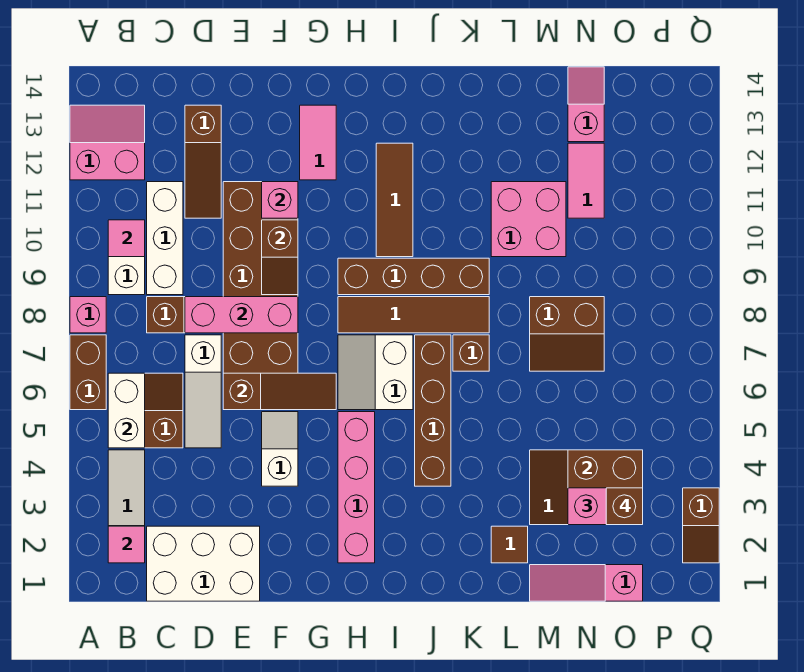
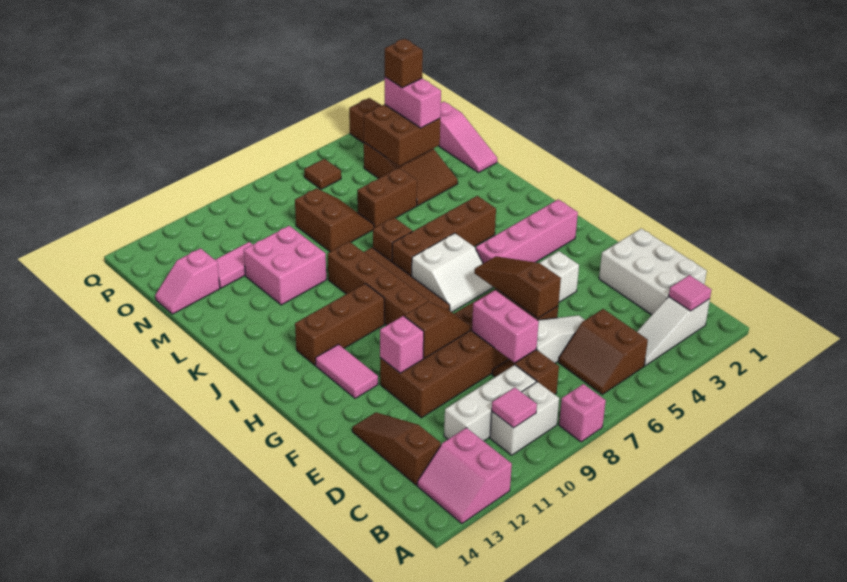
brown 1x2 brick [70,335,106,410] -> brown 1x2 brick moved to [357,168,417,228]
white 1x2 brick [108,373,145,448] -> none
pink 1x3 brick [185,297,298,333] -> pink 1x2 brick [472,290,539,363]
brown 1x3 slope [185,105,221,218] -> brown 1x3 slope turned to [352,412,441,485]
pink 1x2 tile [300,105,336,180] -> pink 1x2 tile turned to [316,344,378,398]
brown 1x3 tile [376,143,413,257] -> brown 1x3 brick [295,284,384,365]
brown 1x1 tile [491,526,528,563] -> brown 1x1 tile moved to [304,159,341,189]

